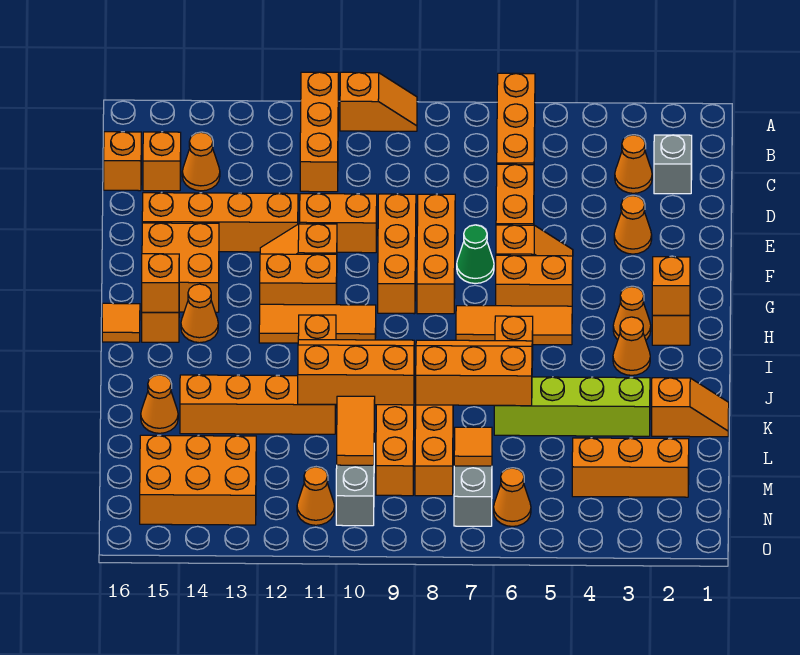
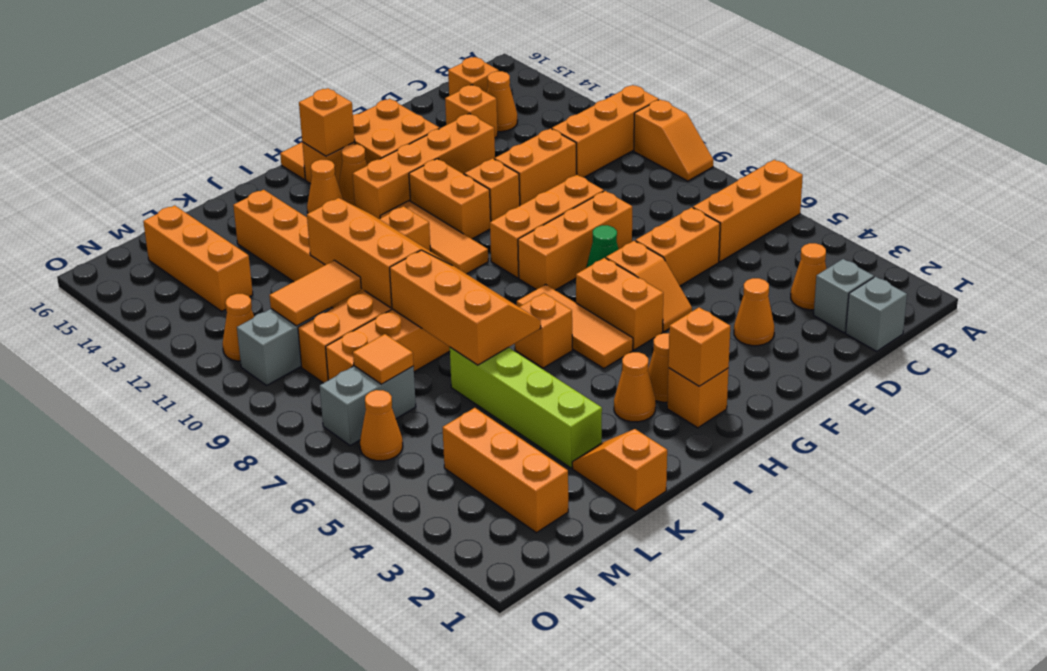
none -> grey 1x1 brick [846,277,907,351]
orange 1x1 brick [104,132,141,191] -> orange 1x1 brick moved to [445,85,497,137]
orange 1x2 brick [300,194,377,253] -> orange 1x2 brick turned to [495,129,577,206]
orange 1x4 brick [142,193,298,252] -> orange 1x4 brick turned to [353,113,495,219]
orange 1x2 slope [652,378,729,437] -> orange 1x2 slope turned to [572,429,667,511]
orange 1x1 cone [141,375,178,433] -> orange 1x1 cone moved to [307,160,343,213]
orange 2x3 brick [140,435,256,525] -> orange 1x3 brick [143,205,253,311]

